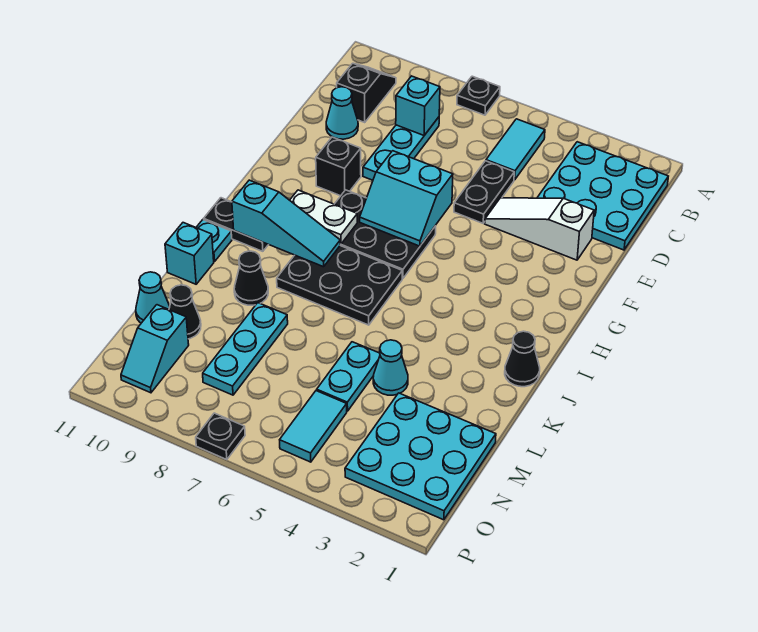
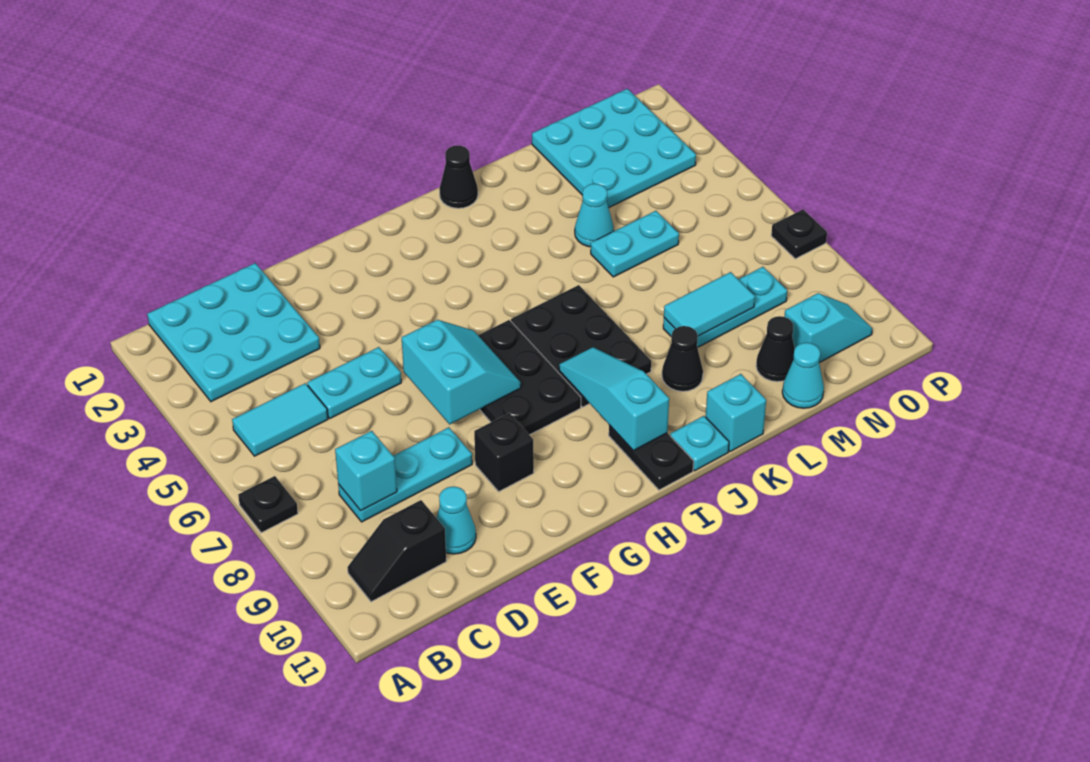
black 1x2 plate [454,161,514,223] -> cyan 1x2 plate [307,347,401,418]
white 1x3 slope [485,198,594,260] -> none
white 1x2 plate [290,190,357,244] -> none
cyan 1x2 tile [280,391,347,462] -> cyan 1x2 tile moved to [664,272,755,336]

